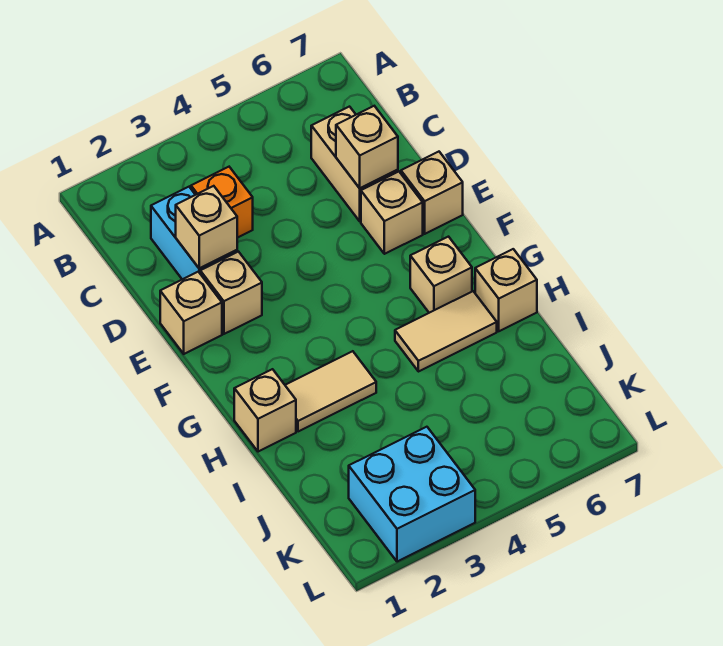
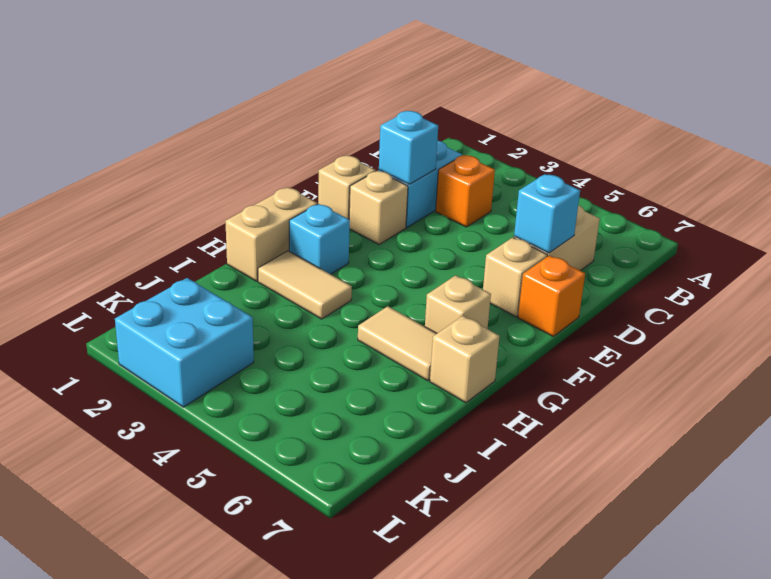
tan 1x1 brick [176,186,237,268] -> cyan 1x1 brick [379,111,438,184]
tan 1x1 brick [336,106,398,188] -> cyan 1x1 brick [514,174,580,253]
tan 1x1 brick [401,152,463,234] -> orange 1x1 brick [518,256,585,336]
none -> cyan 1x1 brick [289,204,350,274]
tan 1x1 brick [234,369,296,452] -> tan 1x2 brick [225,187,317,281]

